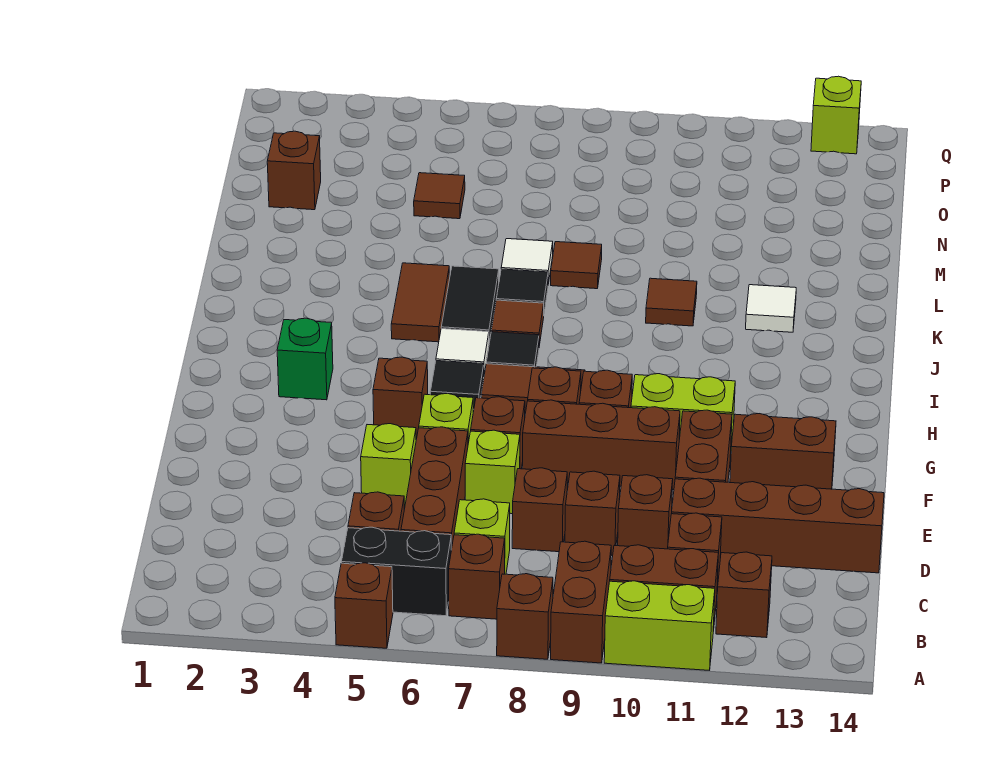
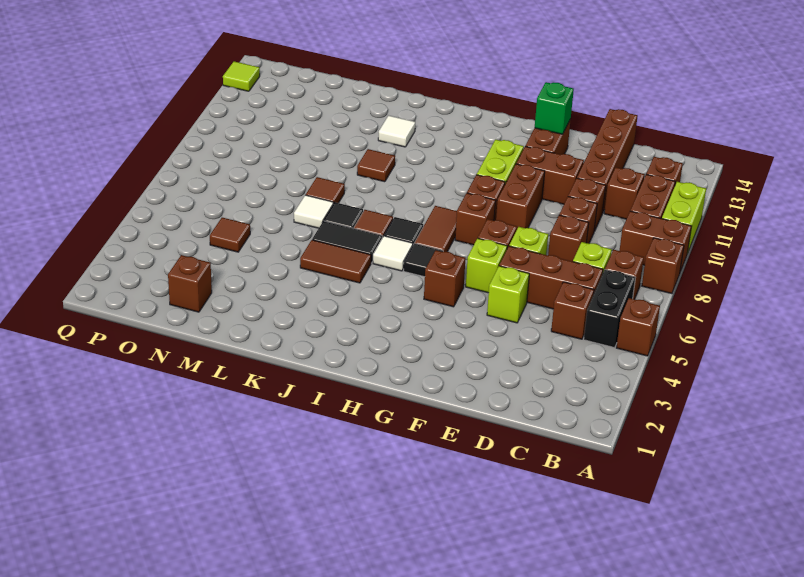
brown 1x3 brick [522,400,680,490] -> brown 1x2 brick [496,164,545,229]
green 1x1 brick [277,318,333,400] -> green 1x1 brick moved to [535,82,574,134]
lime 1x1 brick [811,76,861,154] -> lime 1x1 tile [223,61,260,91]

